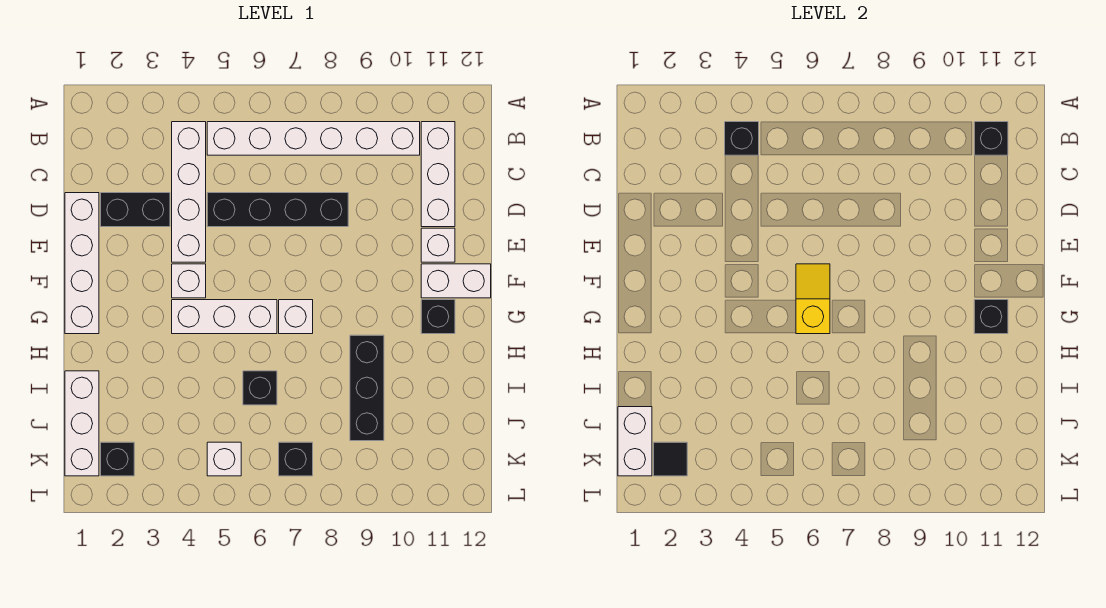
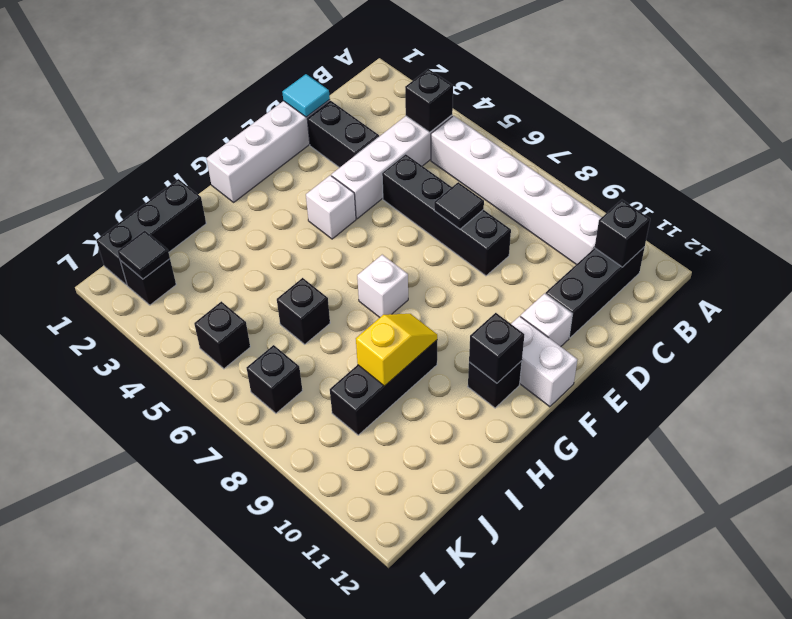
white 1x3 brick [421,122,455,227] -> black 1x3 brick [546,247,645,338]
none -> cyan 1x1 tile [282,74,330,117]
none -> black 1x1 tile [434,182,484,229]
yellow 1x2 slope [796,264,830,334] -> yellow 1x2 slope moved to [356,314,437,386]
white 1x3 brick [172,300,277,334] -> none
white 1x3 brick [65,371,99,476] -> black 1x3 brick [96,179,206,285]
white 1x2 brick [618,407,652,476] -> none
white 1x1 brick [207,442,241,476] -> black 1x1 brick [194,301,250,369]

